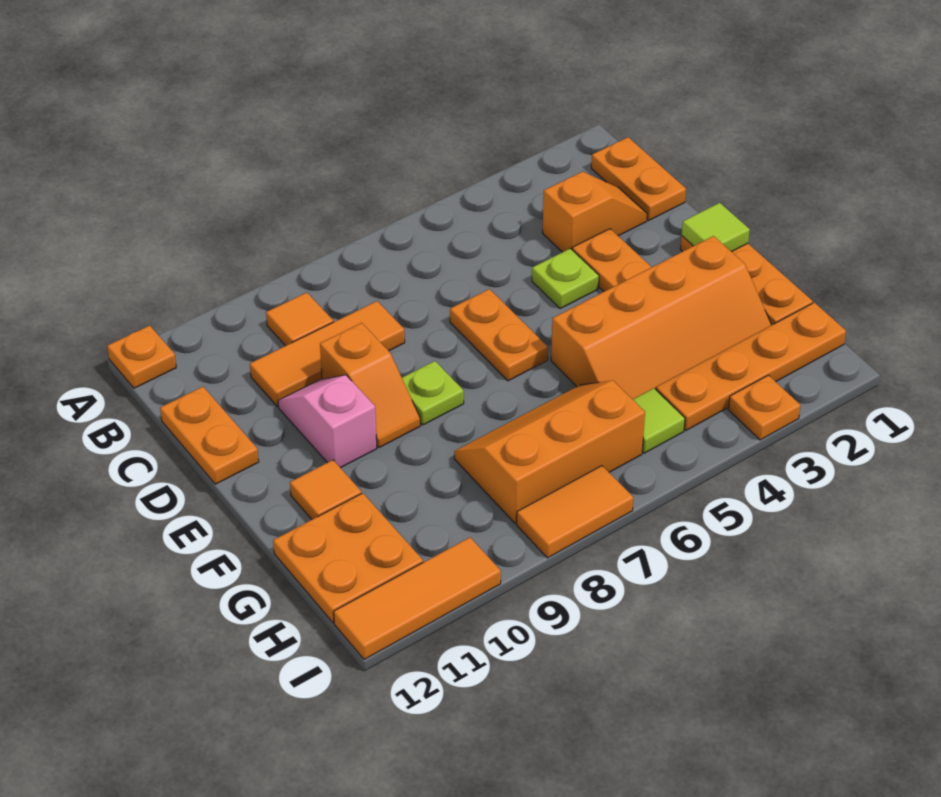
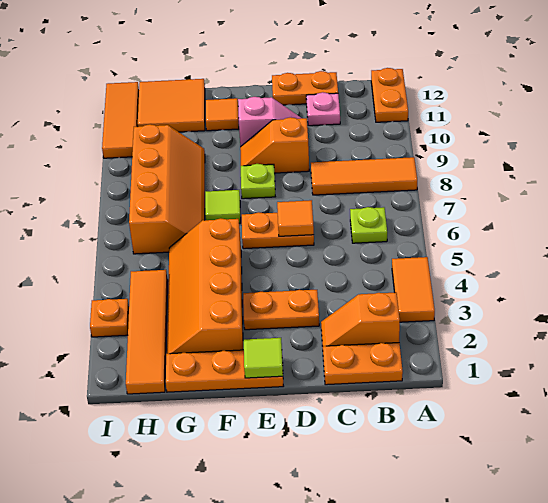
orange 1x1 plate [107,325,176,388] -> orange 1x2 plate [371,68,408,122]
orange 1x1 tile [266,292,333,346] -> orange 1x1 tile moved to [277,200,314,236]
orange 1x2 slope [543,172,647,252] -> orange 1x2 slope turned to [321,292,400,346]
orange 1x3 tile [250,301,405,407] -> orange 1x3 tile turned to [311,157,417,195]
none -> pink 1x1 plate [306,92,340,126]
lime 1x1 plate [532,248,599,308] -> lime 1x1 plate moved to [350,207,387,243]
orange 2x3 slope [454,381,645,524] -> orange 2x4 slope [129,124,205,254]
orange 2x2 plate [273,493,423,623] -> orange 2x2 tile [138,79,205,132]
orange 1x4 plate [656,303,846,430] -> orange 1x4 tile [126,270,168,394]
lime 1x1 tile [633,388,685,453] -> lime 1x1 tile moved to [205,190,241,223]
orange 1x2 tile [517,466,633,558] -> orange 1x2 tile moved to [392,257,435,322]

